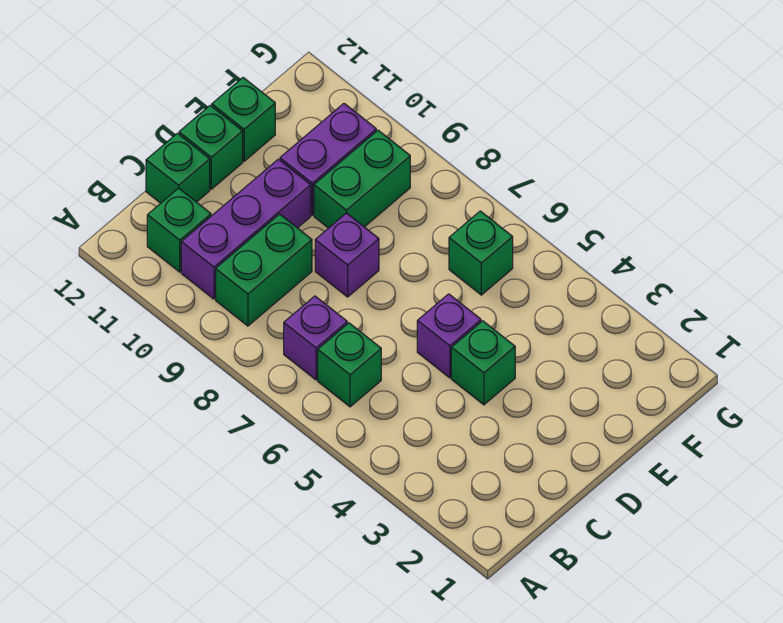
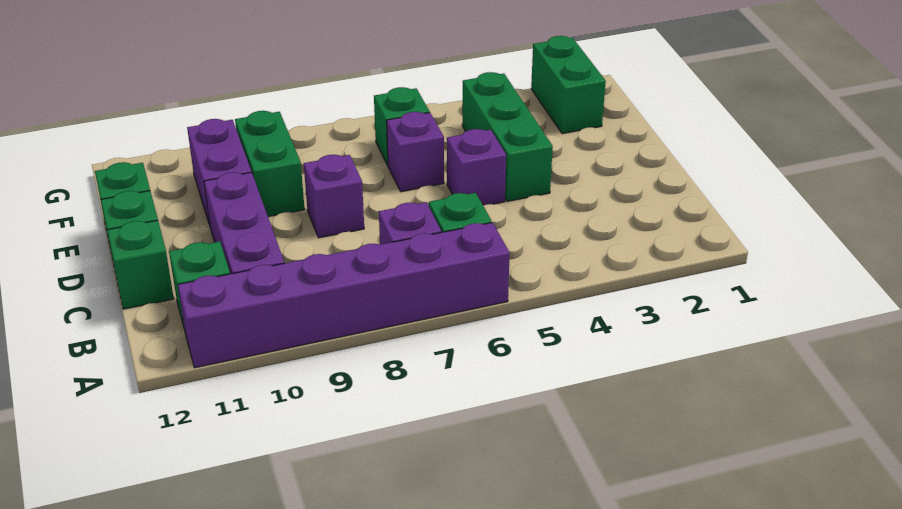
none -> purple 1x6 brick [178,223,510,368]
green 1x2 brick [216,214,312,326] -> green 1x2 brick moved to [531,36,606,134]
green 1x1 brick [451,321,515,405] -> green 1x3 brick [462,72,553,201]
none -> purple 1x1 brick [387,112,444,192]

